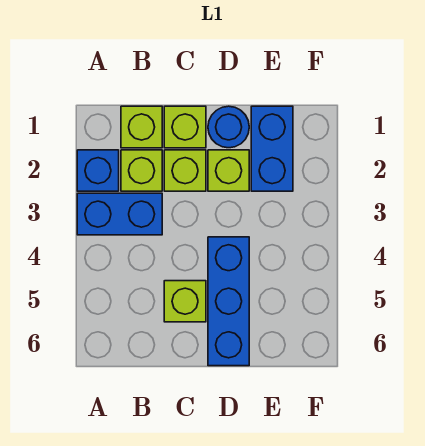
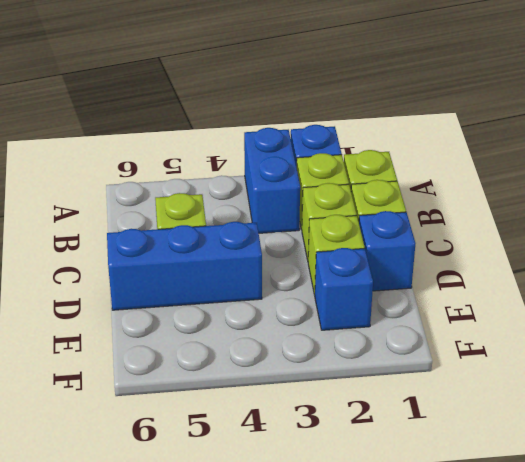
blue 1x1 round brick [208,106,249,148] -> blue 1x1 brick [359,211,415,291]
blue 1x2 brick [251,106,293,191] -> blue 1x1 brick [315,248,373,330]

